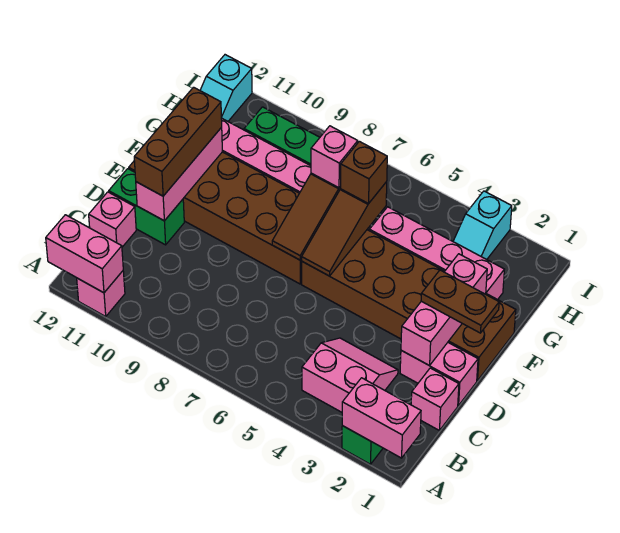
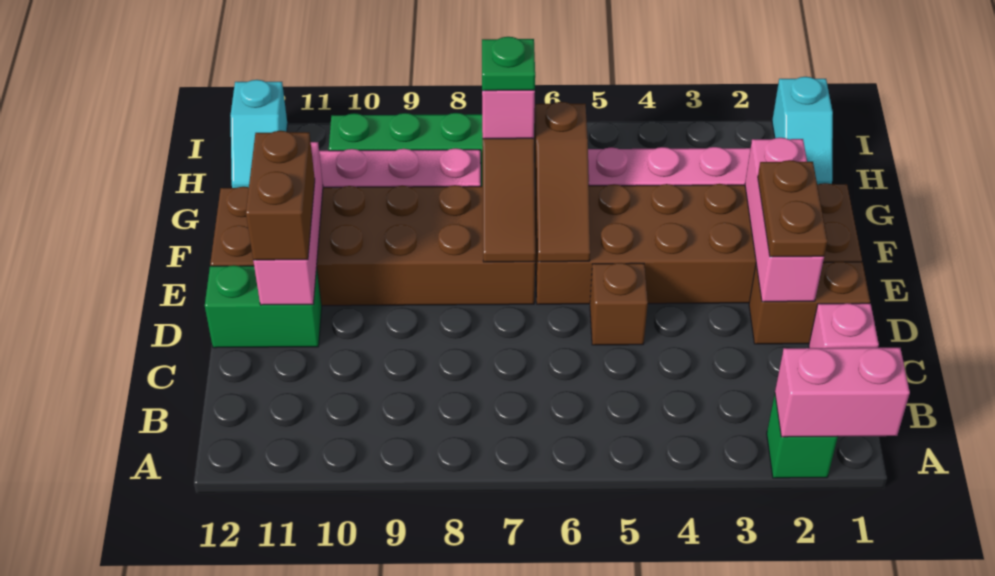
pink 1x1 brick [77,271,125,316] -> none
pink 1x2 brick [46,215,123,293] -> none
pink 2x2 slope [302,338,398,412] -> none
pink 1x1 brick [89,192,136,247] -> none
pink 1x2 brick [400,343,478,405] -> brown 1x2 brick [749,262,870,344]
brown 1x3 brick [134,87,222,196] -> brown 1x2 brick [246,131,315,260]
brown 1x2 plate [421,270,499,333] -> brown 1x2 plate turned to [758,160,827,257]
brown 1x1 brick [340,141,387,203] -> brown 1x1 brick moved to [590,263,648,345]
none -> green 1x1 plate [482,37,535,91]
cyan 1x2 slope [453,191,512,259] -> cyan 1x2 slope moved to [772,77,833,184]

